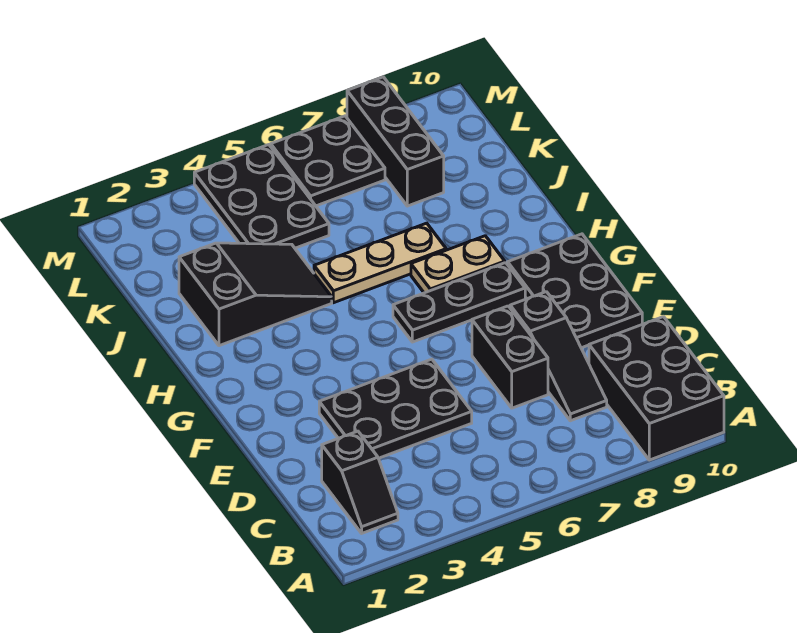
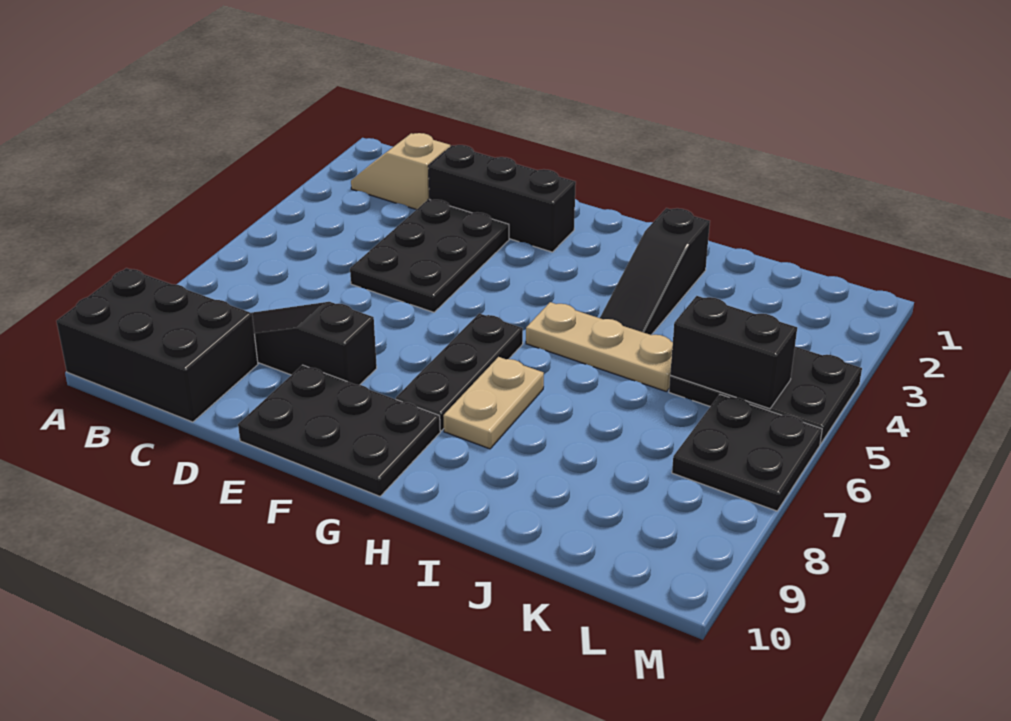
black 1x2 slope [322,431,398,533] -> tan 1x2 slope [351,133,450,210]
black 1x2 brick [472,306,548,408] -> black 1x2 brick moved to [670,296,797,409]
black 2x3 slope [179,243,332,346] -> black 1x3 slope [600,208,710,335]
tan 1x3 plate [314,223,446,303] -> tan 1x3 plate turned to [526,302,673,392]
black 1x3 brick [347,77,444,206] -> black 1x3 brick moved to [428,145,576,252]

